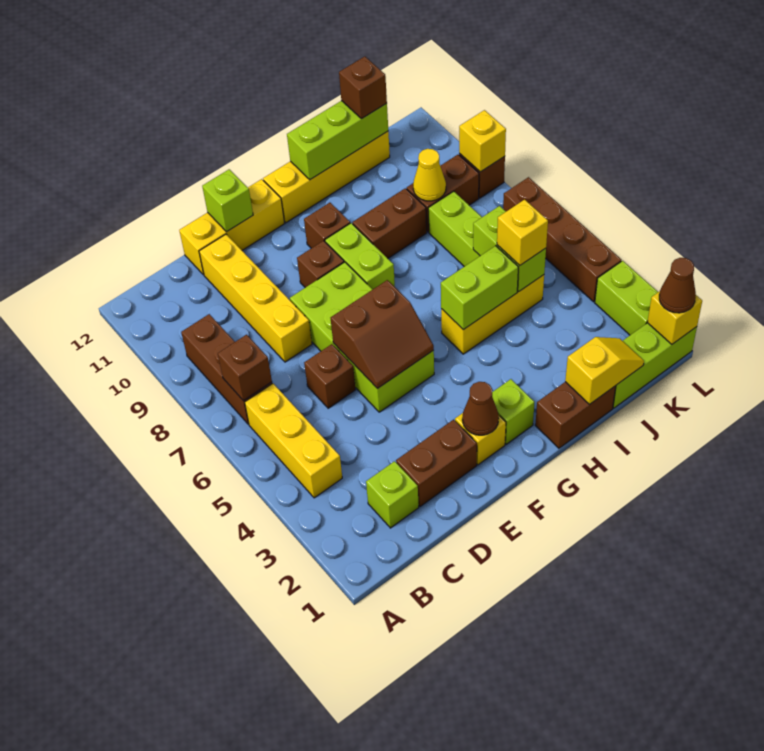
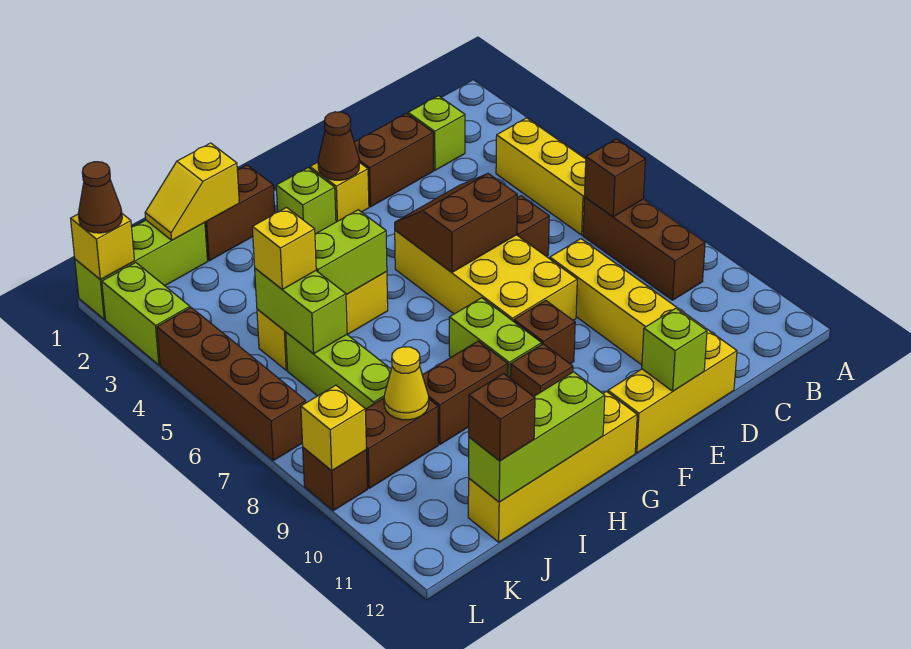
lime 2x4 brick [290,262,434,412] -> yellow 2x4 brick [395,230,577,321]

